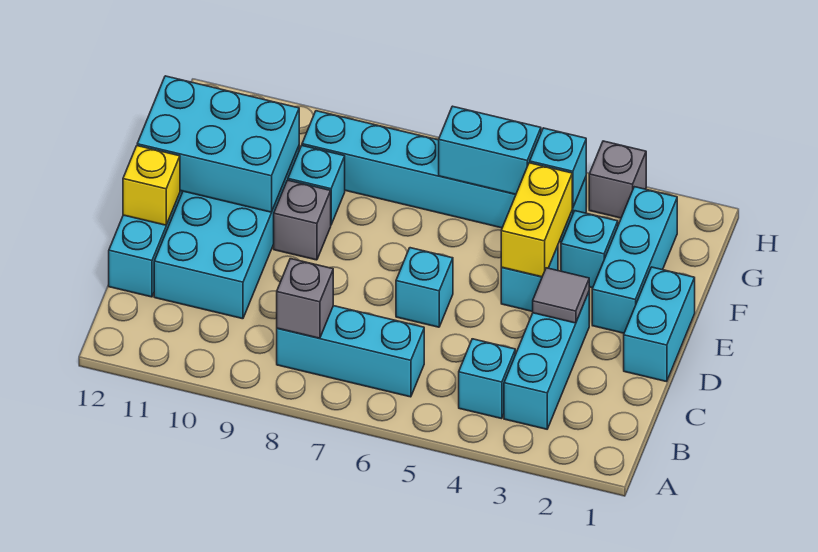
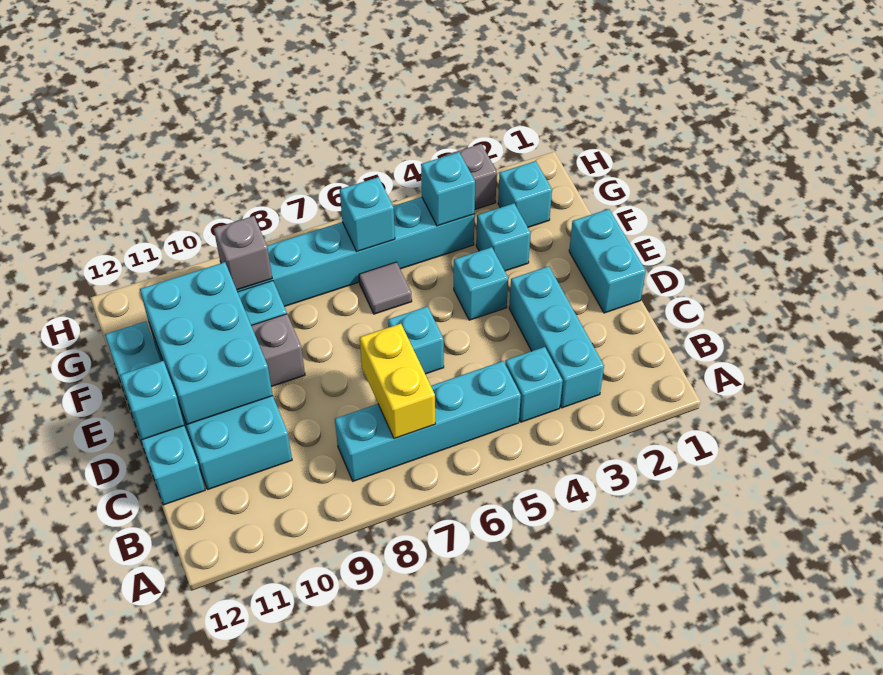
cyan 1x3 brick [277,306,424,397] -> cyan 1x4 brick [335,361,521,481]
grey 1x1 brick [277,259,333,338] -> grey 1x1 brick moved to [214,216,272,290]
grey 1x1 tile [533,268,589,323] -> grey 1x1 tile moved to [359,262,412,314]
yellow 1x1 brick [123,146,180,225] -> cyan 1x1 brick [120,361,184,440]
cyan 1x3 brick [592,187,677,333] -> cyan 1x1 brick [498,161,552,227]
yellow 1x2 brick [501,163,572,277] -> yellow 1x2 brick moved to [360,324,435,439]
cyan 2x3 brick [137,76,299,212] -> cyan 2x3 brick turned to [140,262,273,425]
cyan 1x2 brick [439,106,541,194] -> cyan 1x1 brick [340,177,395,251]

